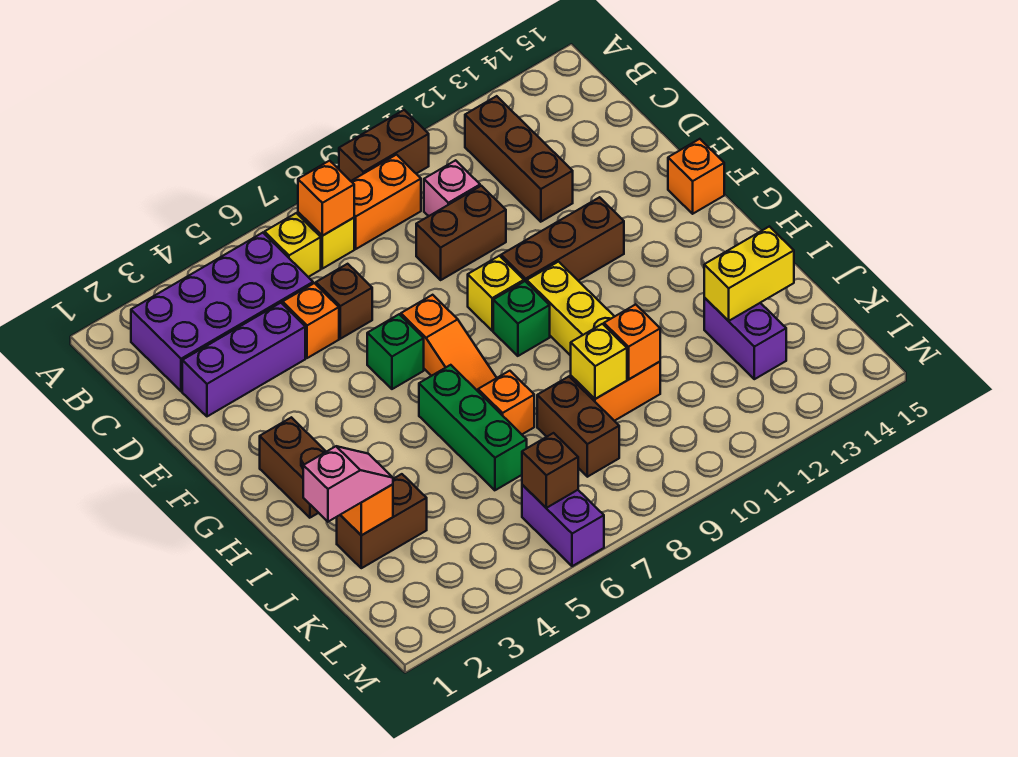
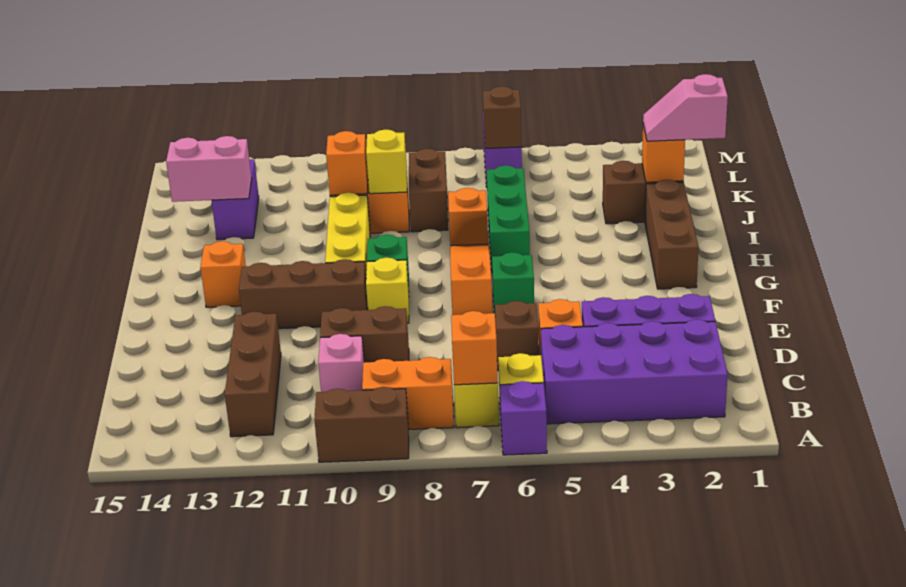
none -> purple 1x1 brick [500,381,547,455]
orange 1x1 brick [668,139,724,214] -> orange 1x1 brick moved to [200,241,246,307]
brown 1x2 brick [260,417,326,518] -> brown 1x3 brick [645,180,698,289]
yellow 1x2 brick [704,226,794,321] -> pink 1x2 brick [166,136,252,202]

